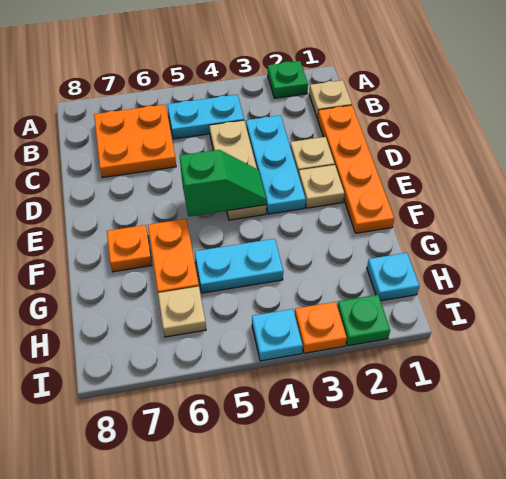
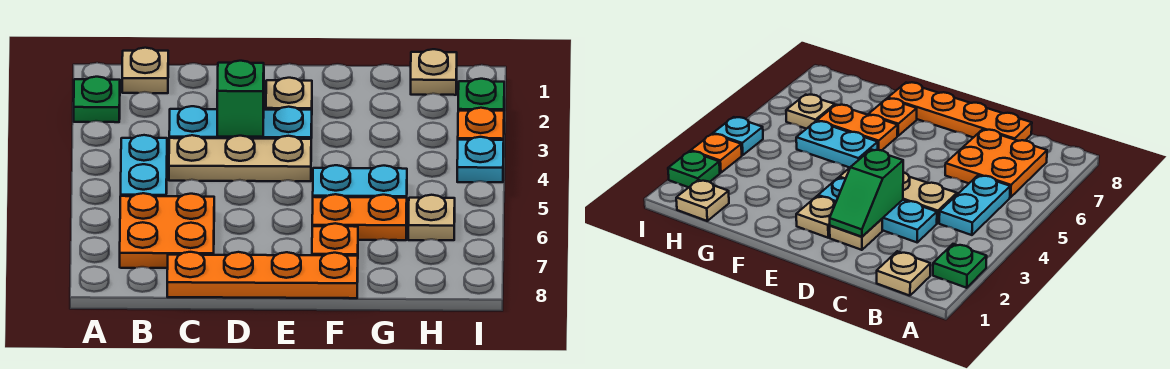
orange 1x4 plate [317,105,394,233] -> orange 1x4 plate moved to [167,252,358,298]
green 1x2 slope [179,150,266,216] -> green 1x2 slope moved to [217,61,264,137]
cyan 1x2 plate [195,239,283,293] -> cyan 1x2 plate turned to [313,165,407,198]
cyan 1x1 plate [367,253,420,301] -> tan 1x1 plate [411,49,457,95]

